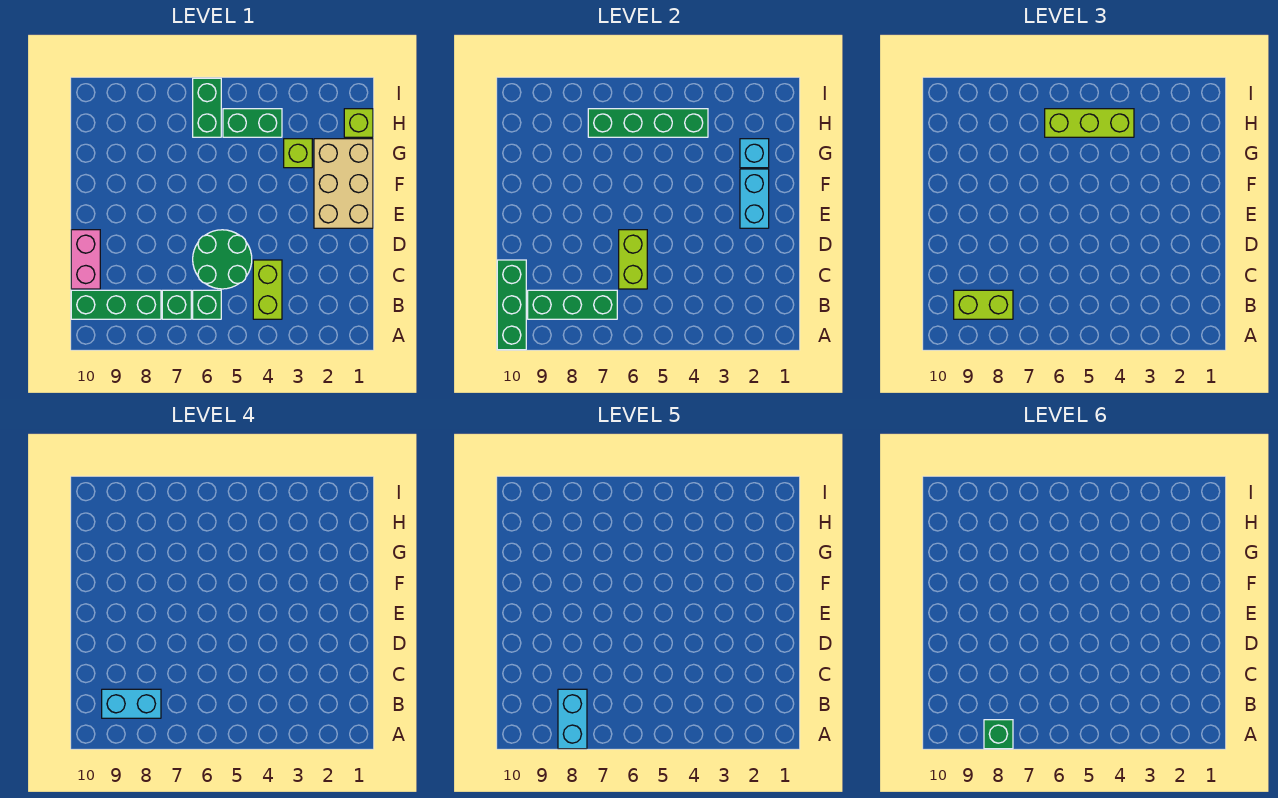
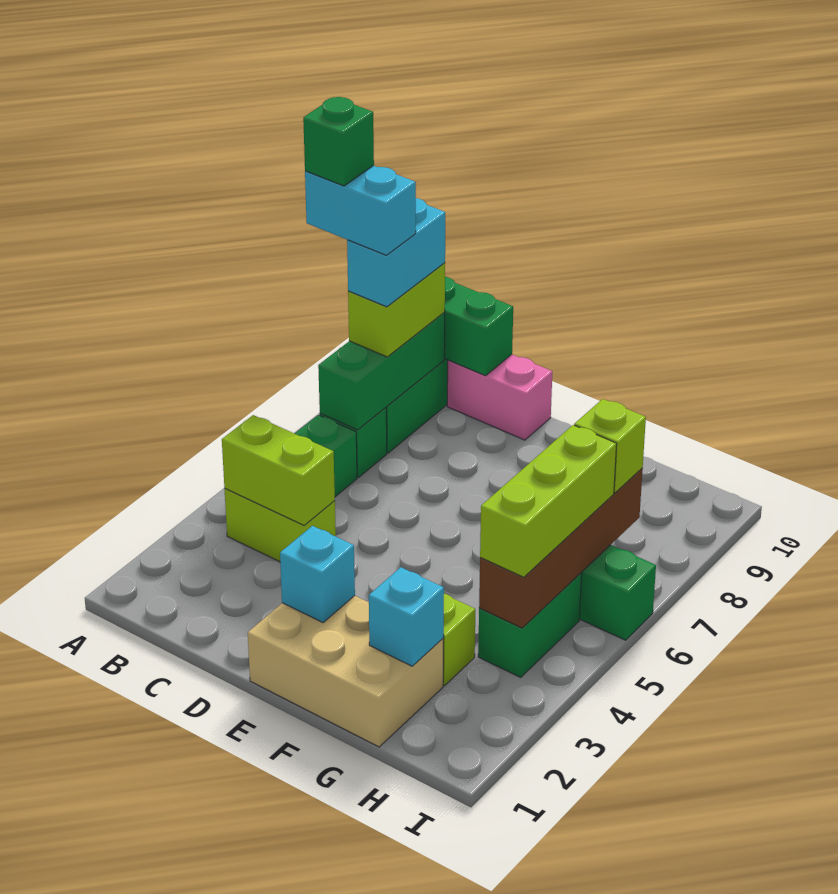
green 2x2 round brick [193,230,252,289] -> none
lime 1x2 brick [619,230,647,289] -> lime 1x2 brick moved to [222,415,335,525]
cyan 1x2 brick [740,169,769,228] -> cyan 1x1 brick [280,526,355,622]
lime 1x1 brick [344,109,373,137] -> lime 1x1 brick moved to [574,399,646,493]
green 1x4 brick [588,109,708,137] -> brown 1x4 brick [479,468,643,628]

